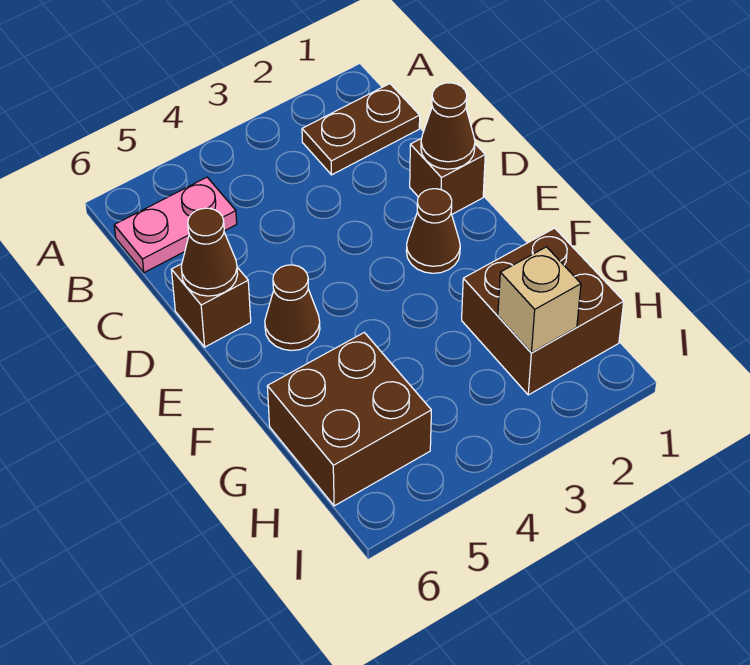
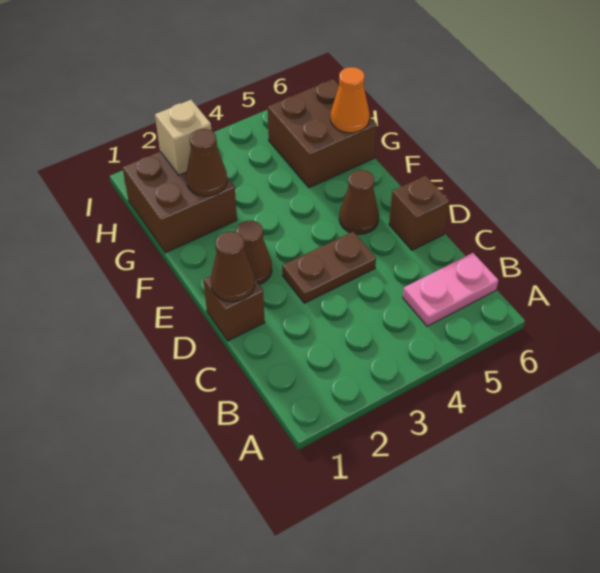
brown 1x2 plate [302,84,420,175] -> brown 1x2 plate moved to [282,232,376,303]
brown 1x1 cone [181,208,238,296] -> brown 1x1 cone moved to [186,129,227,196]
none -> orange 1x1 cone [331,67,370,133]

